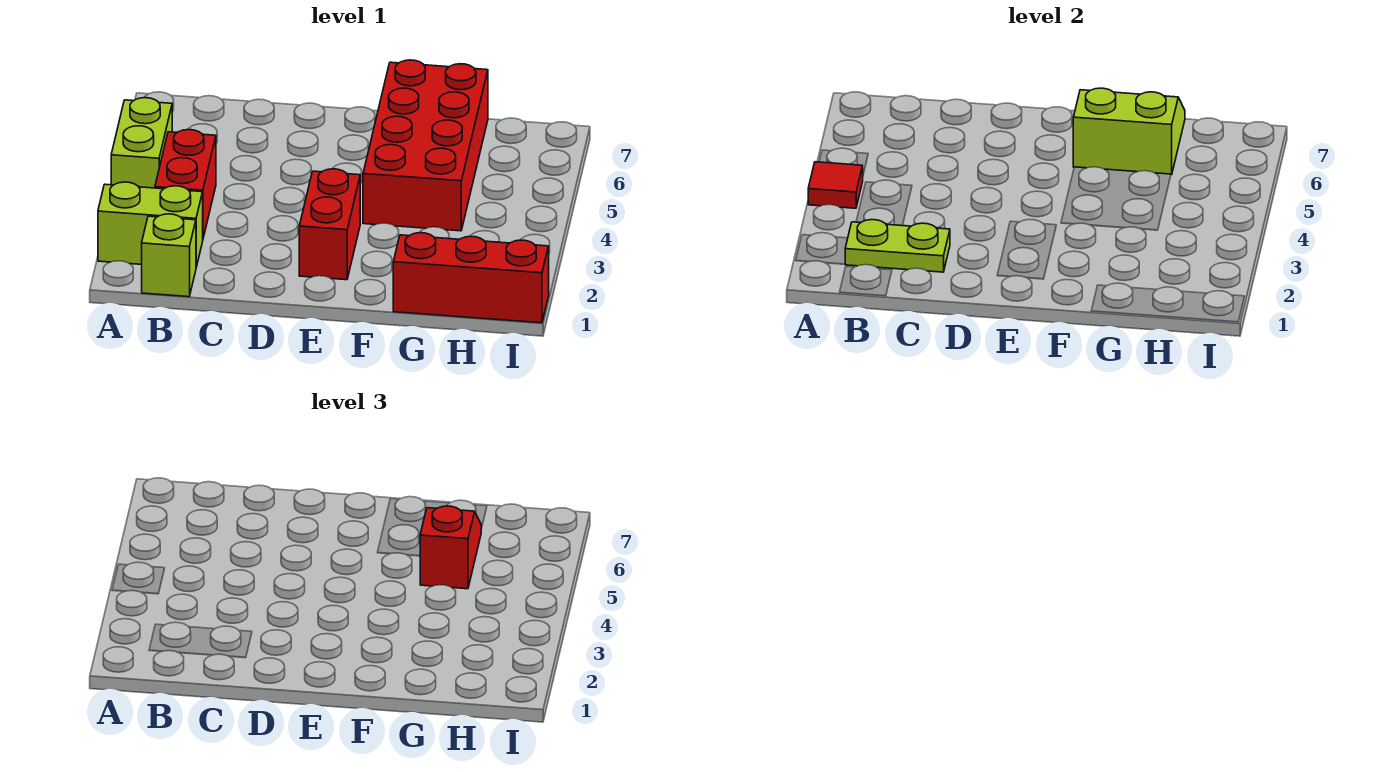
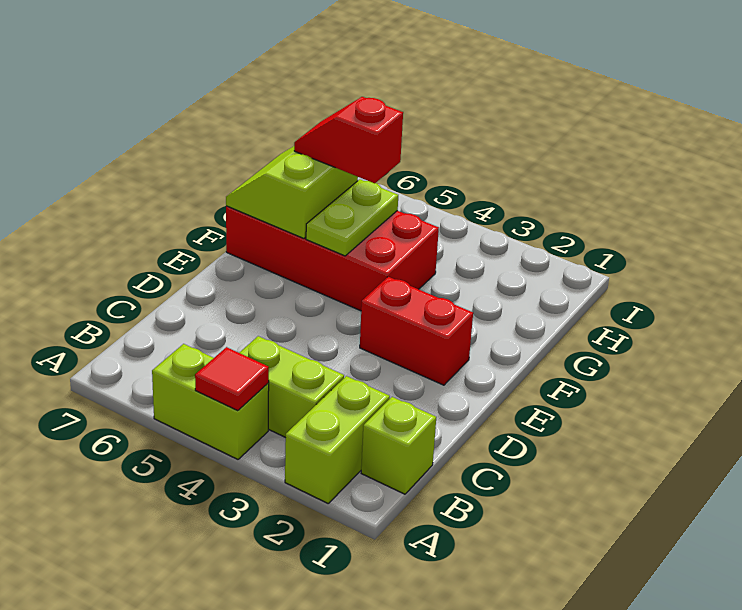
lime 1x2 plate [845,220,950,272] -> lime 1x2 plate moved to [306,179,398,256]
red 1x2 brick [155,130,216,238] -> lime 1x2 brick [239,336,344,438]
red 1x3 brick [393,233,549,323] -> none

